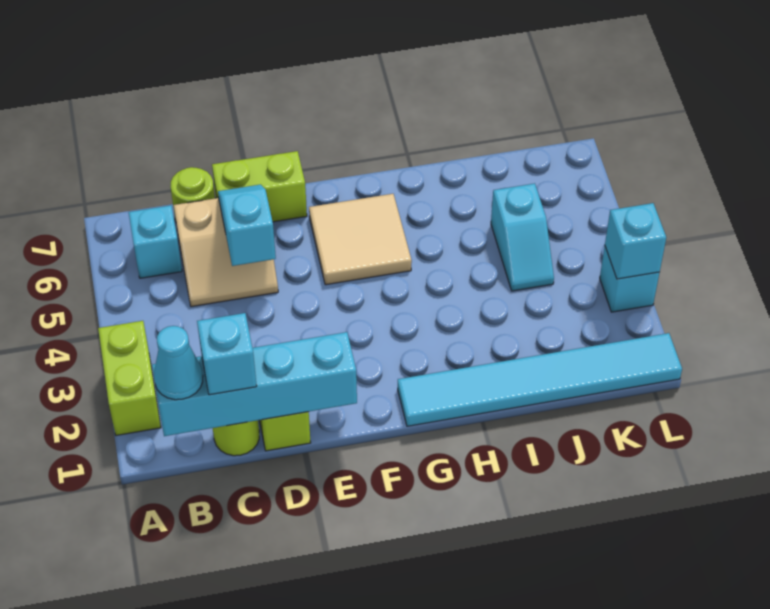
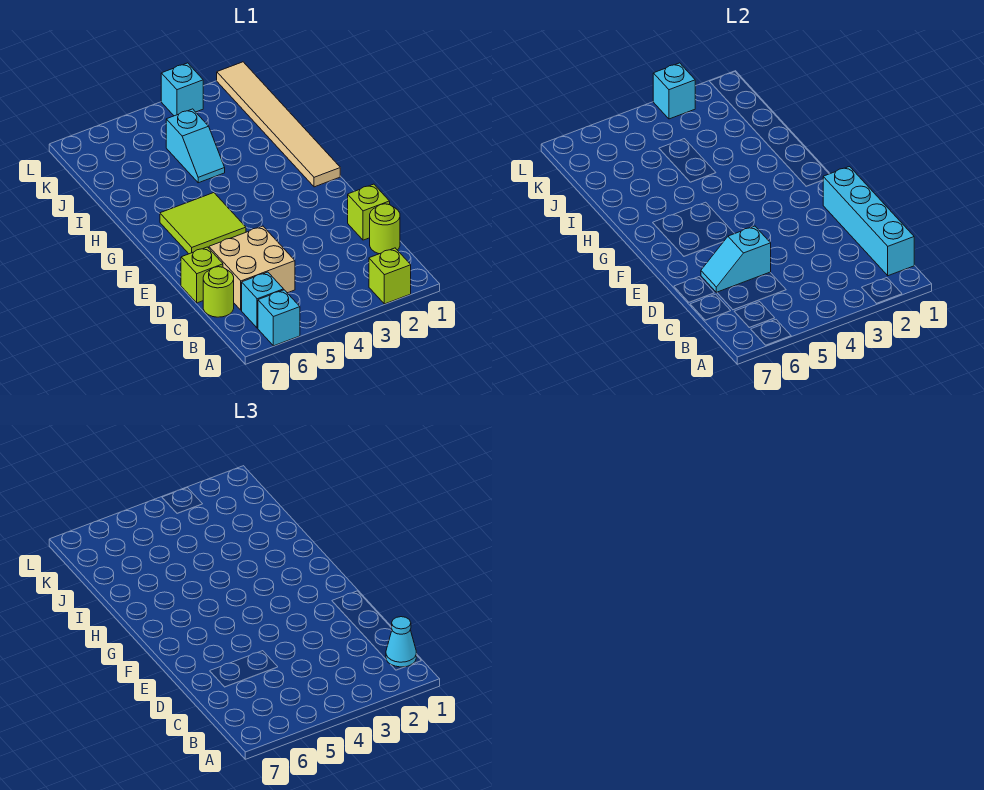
lime 1x2 brick [98,321,161,435] -> lime 1x1 brick [369,248,411,304]
cyan 1x1 brick [197,313,257,395] -> cyan 1x1 brick moved to [258,290,300,346]
tan 2x2 slope [174,198,278,307] -> tan 2x2 brick [209,226,295,310]
lime 1x2 brick [212,151,307,222] -> lime 1x1 brick [181,247,223,303]
tan 2x2 tile [309,194,412,285] -> lime 2x2 tile [160,193,246,254]
cyan 1x6 tile [398,333,682,426] -> tan 1x6 tile [217,62,340,187]
cyan 1x2 slope [491,183,554,291] -> cyan 1x2 slope turned to [166,109,225,183]

